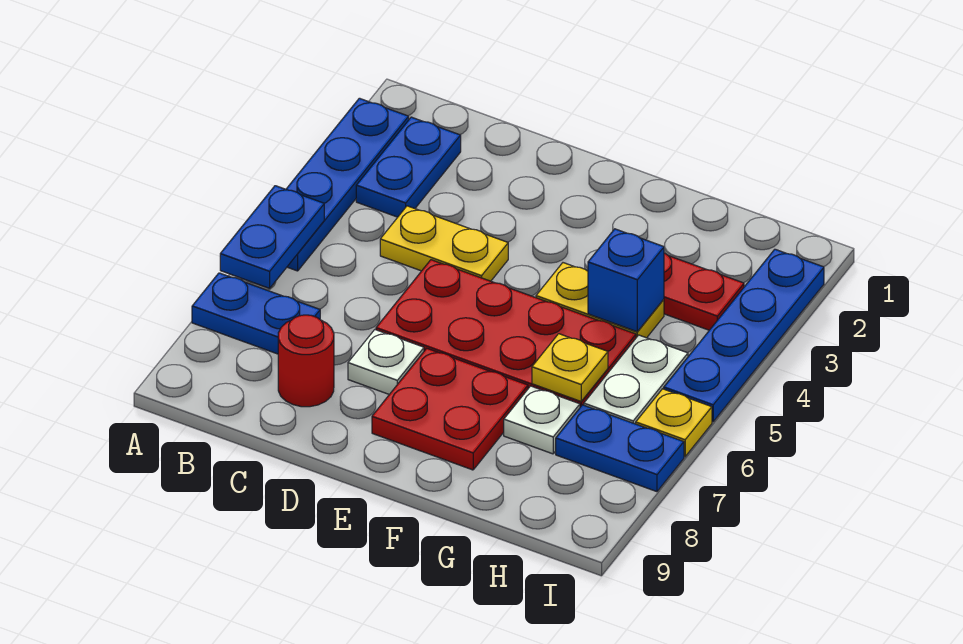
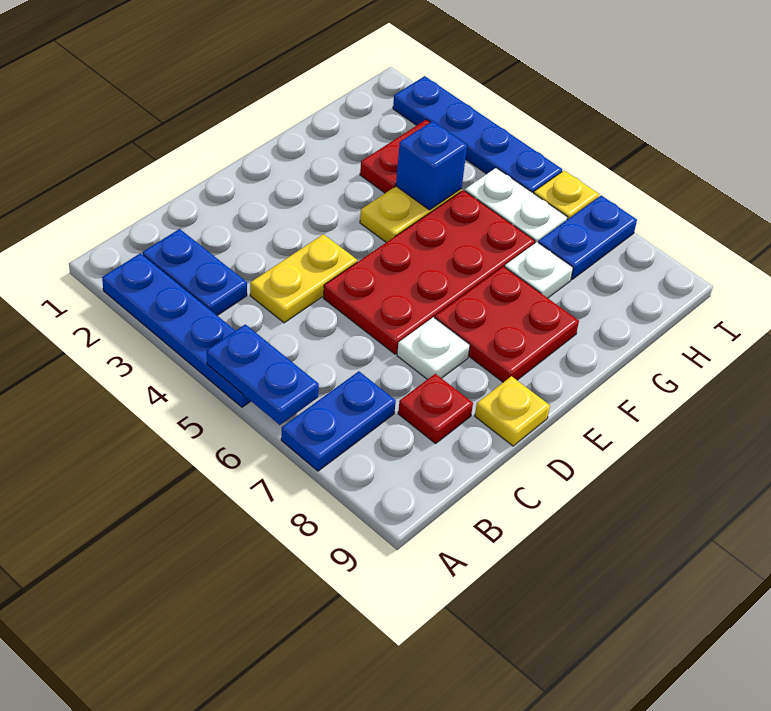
red 1x1 round brick [278,315,334,407] -> red 1x1 plate [398,374,473,444]
yellow 1x1 plate [532,334,608,401] -> yellow 1x1 plate moved to [475,376,550,446]

